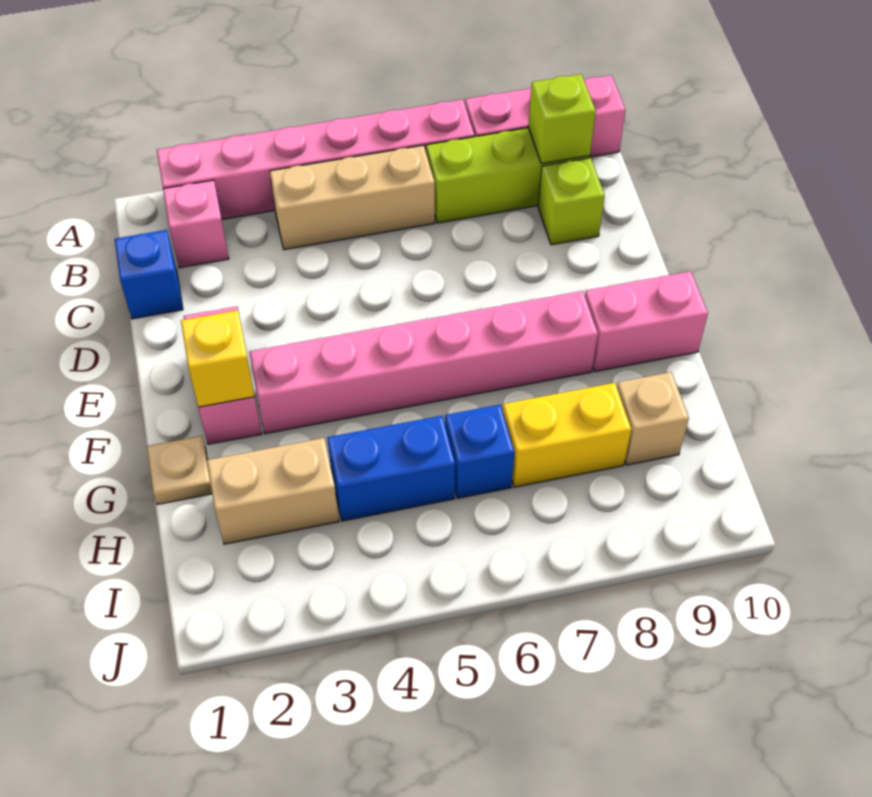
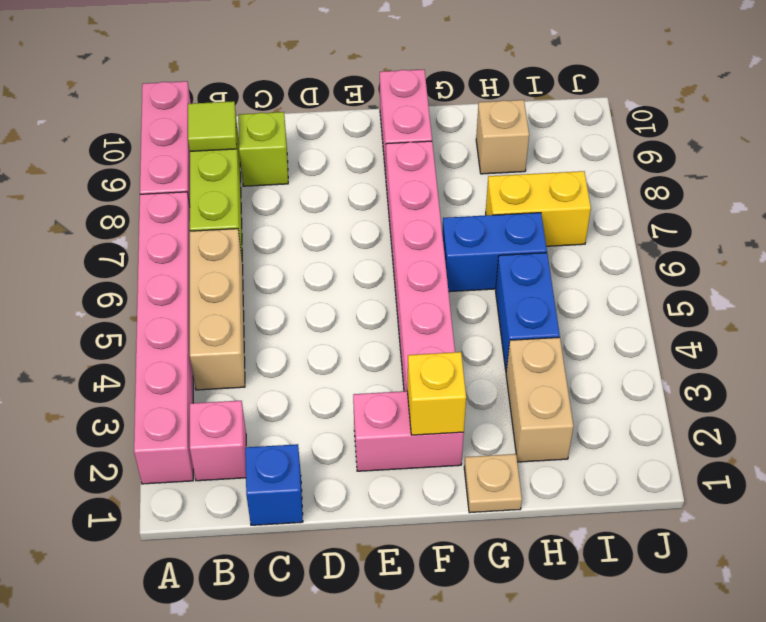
lime 1x1 brick [528,74,596,164] -> lime 1x1 tile [188,101,237,151]
blue 1x1 brick [445,405,515,498] -> blue 1x2 brick [442,213,547,292]
yellow 1x2 brick [503,383,631,487] -> yellow 1x2 brick turned to [486,171,591,246]

